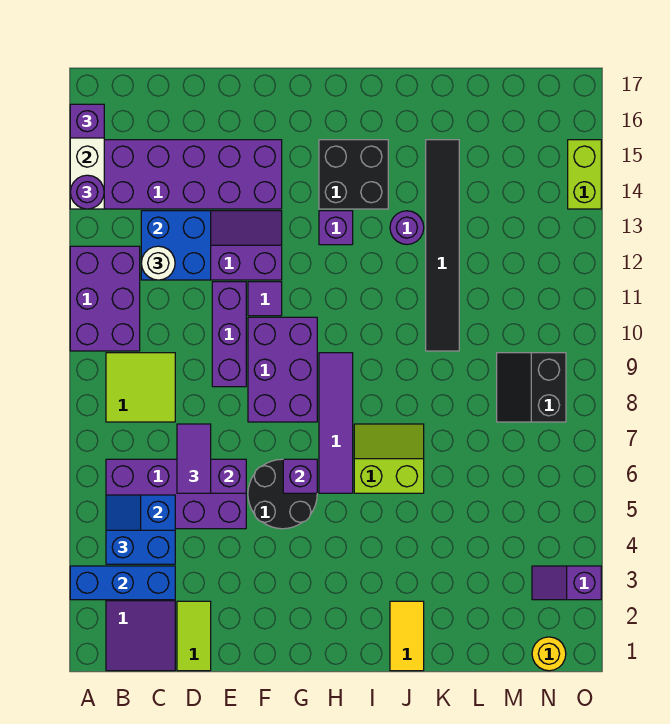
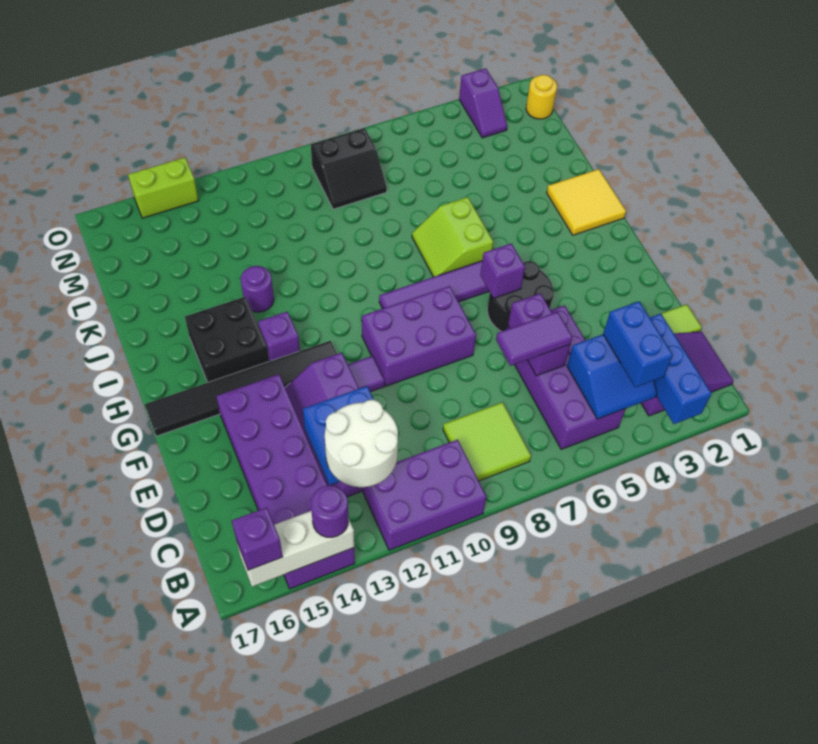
white 1x1 round brick [141,246,175,280] -> white 2x2 round brick [325,400,398,487]
purple 1x3 brick [212,282,246,387] -> none
yellow 1x2 tile [390,601,424,671] -> yellow 2x2 tile [547,169,626,235]
black 1x6 tile [426,140,459,351] -> black 1x6 tile moved to [145,341,337,436]

